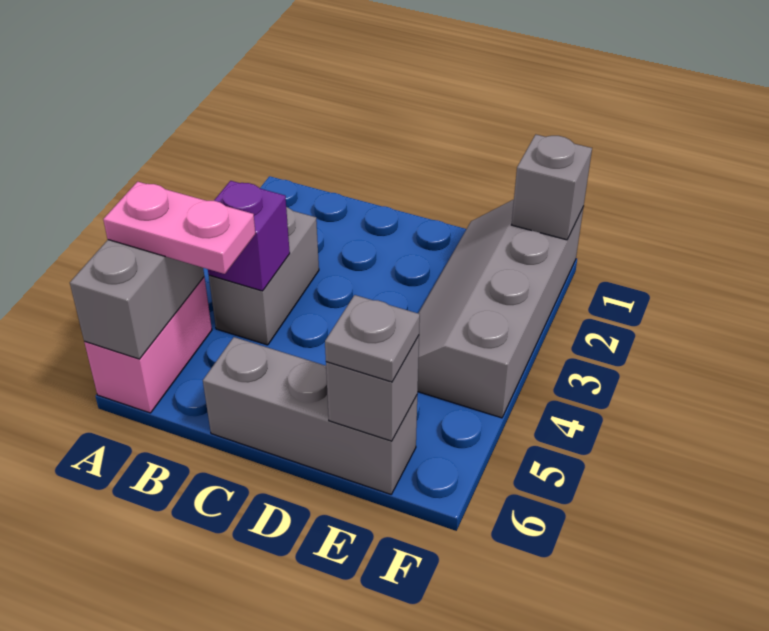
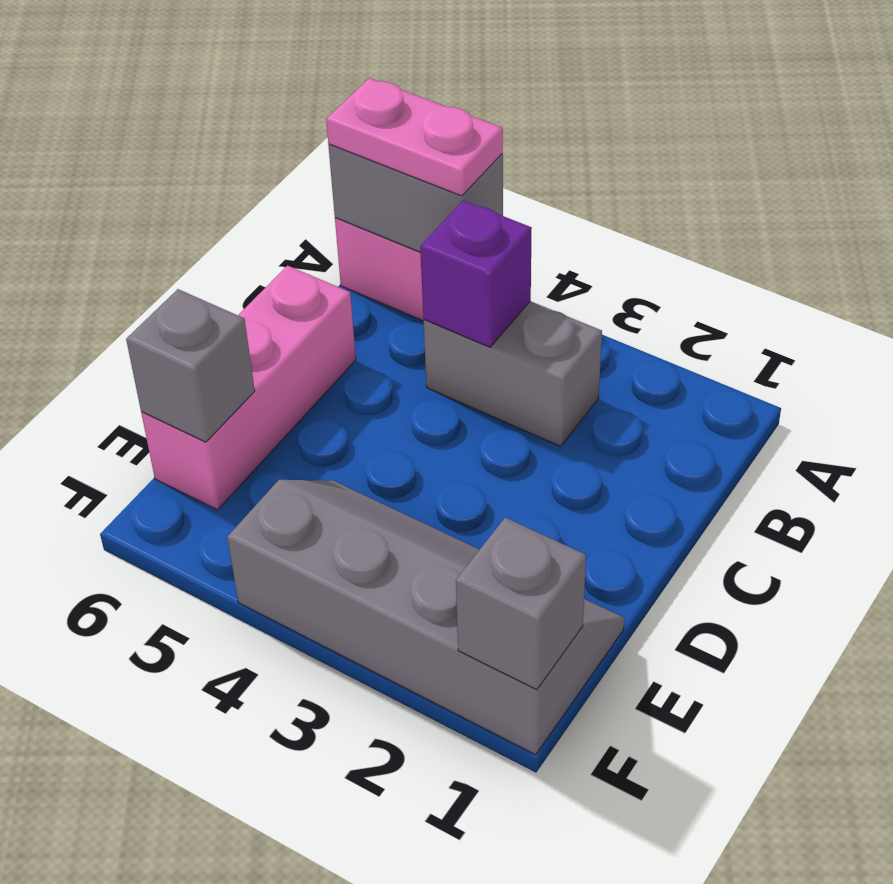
pink 1x2 plate [103,182,255,274] -> pink 1x2 plate turned to [326,78,503,196]
grey 1x3 brick [203,337,417,494] -> pink 1x3 brick [141,266,356,510]
grey 1x1 plate [325,295,420,382] -> none

